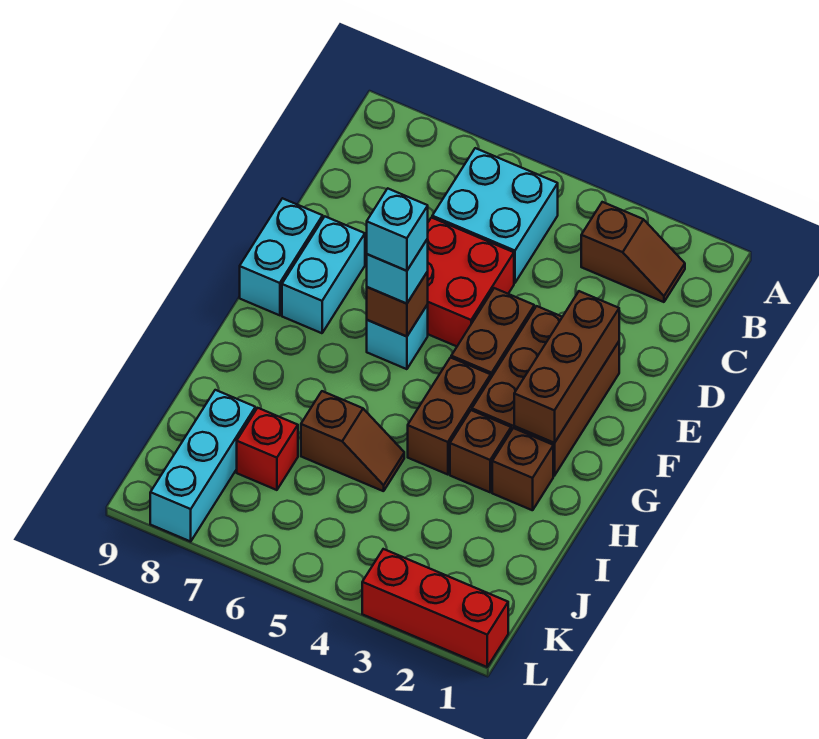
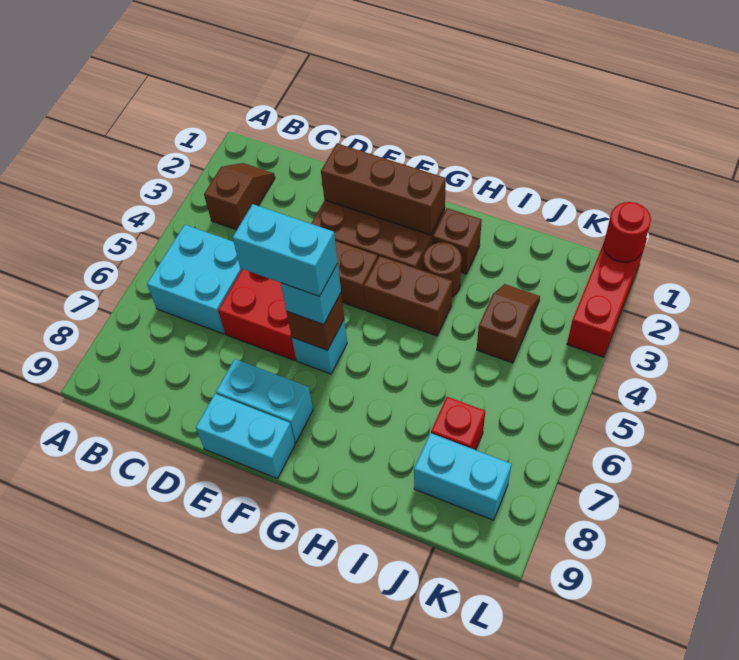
cyan 1x1 brick [367,188,428,271] -> cyan 1x2 brick [233,204,338,296]
brown 1x1 brick [450,410,511,492] -> brown 1x1 round brick [423,242,462,297]
brown 1x2 slope [301,391,404,491] -> brown 1x2 slope moved to [477,284,540,363]
cyan 1x3 brick [150,390,255,541] -> cyan 1x2 brick [414,433,512,520]
none -> red 1x1 round brick [604,202,651,262]

